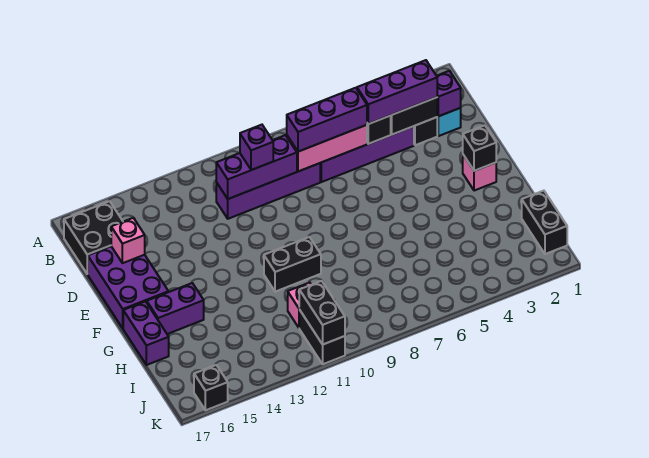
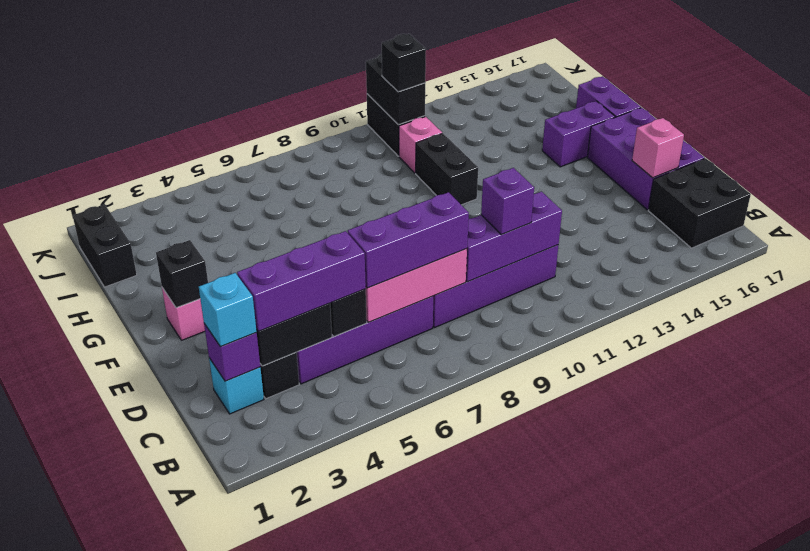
none -> cyan 1x1 brick [199,273,257,347]
black 1x2 brick [264,237,321,292] -> black 1x2 brick turned to [416,133,478,205]
black 1x1 brick [194,365,228,410] -> black 1x1 brick moved to [382,34,426,92]

